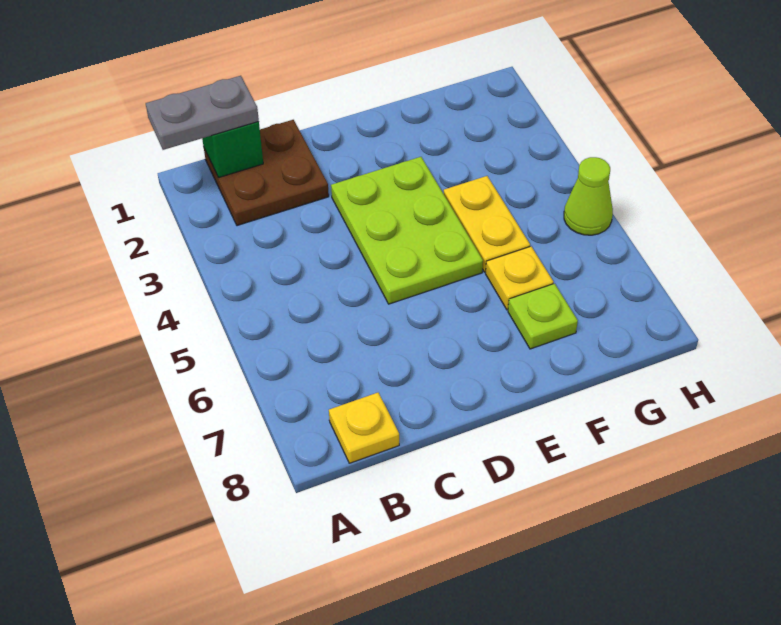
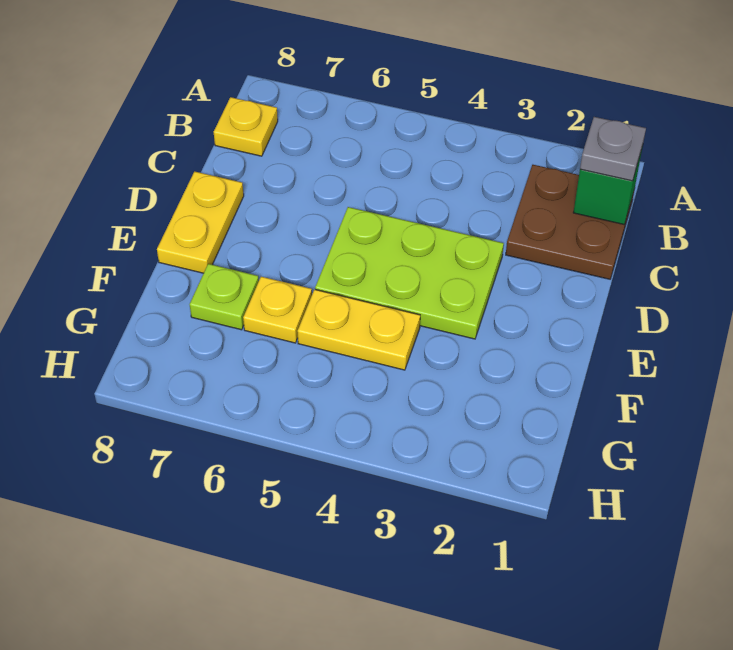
grey 1x2 plate [146,76,259,150] -> grey 1x1 plate [580,117,646,181]
none -> yellow 1x2 plate [157,171,244,273]
lime 1x1 cone [564,157,613,235] -> none

